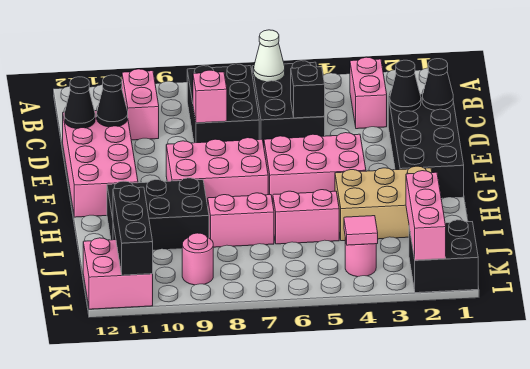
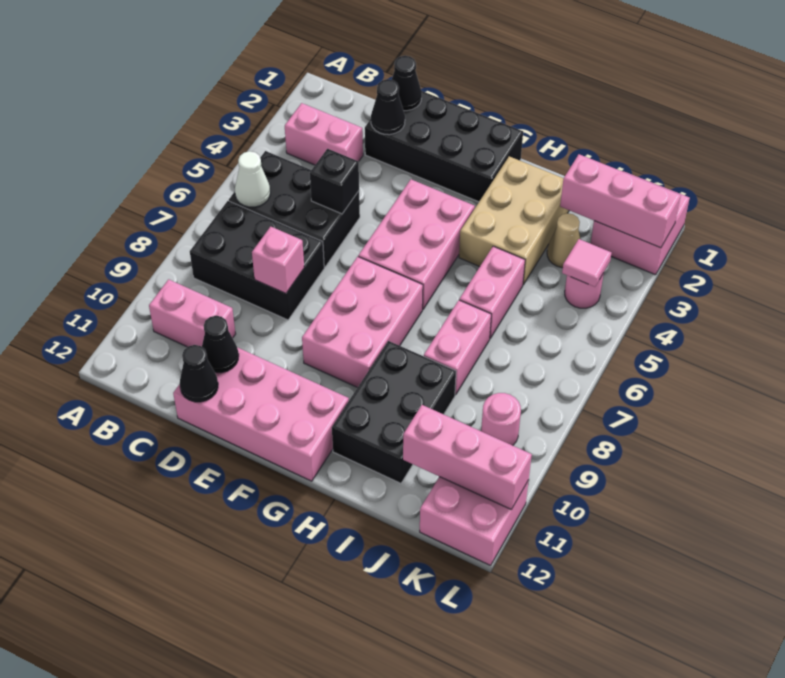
none -> tan 1x1 cone [547,213,580,268]
black 1x3 brick [113,186,153,275] -> pink 1x3 brick [403,405,532,509]
black 2x2 brick [409,220,478,293] -> pink 2x2 brick [591,172,690,275]

